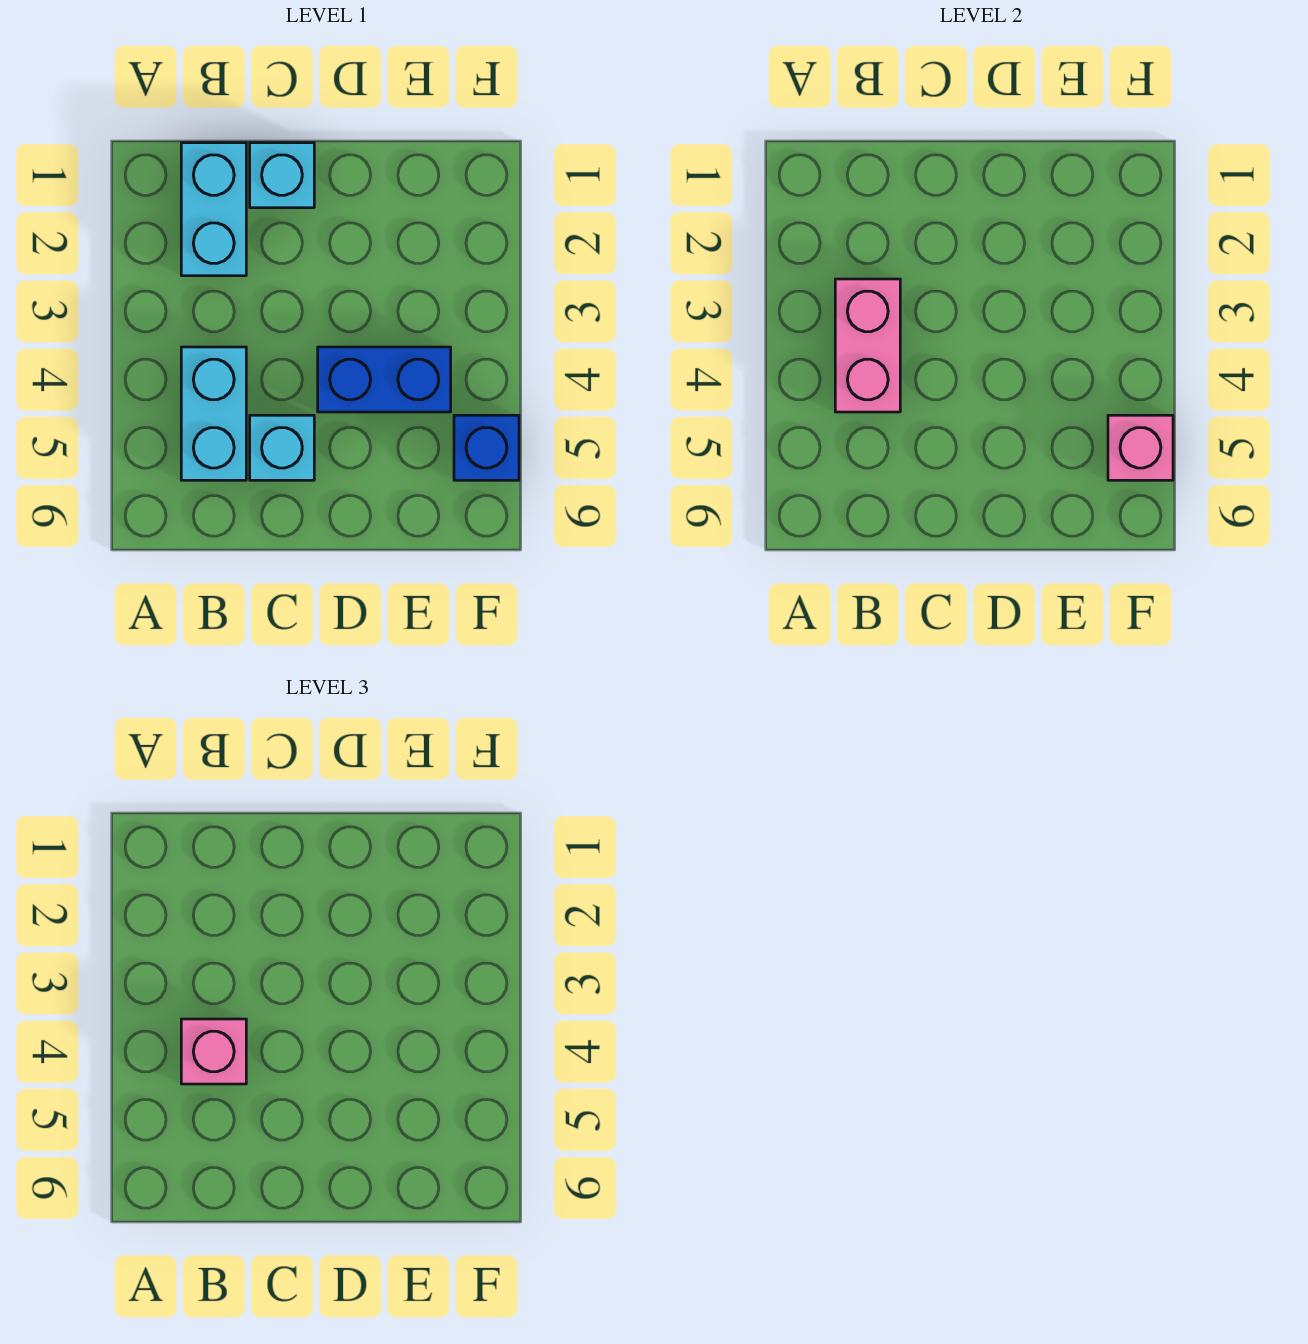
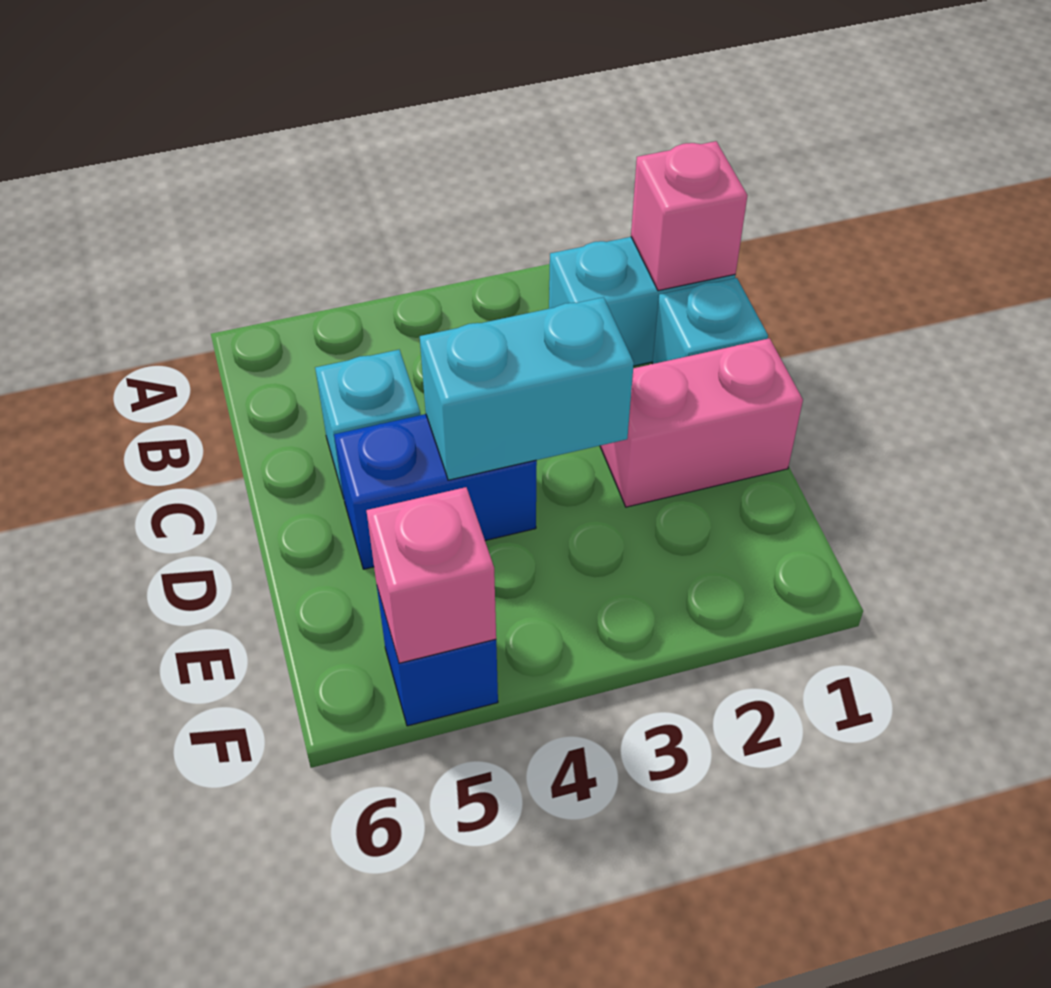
pink 1x2 brick [835,279,900,412] -> pink 1x2 brick moved to [600,338,803,507]
cyan 1x2 brick [181,347,246,480] -> cyan 1x2 brick moved to [420,297,634,480]
pink 1x1 brick [181,1019,246,1084] -> pink 1x1 brick moved to [631,141,747,291]
blue 1x2 brick [318,347,451,412] -> blue 1x2 brick turned to [334,414,537,569]

